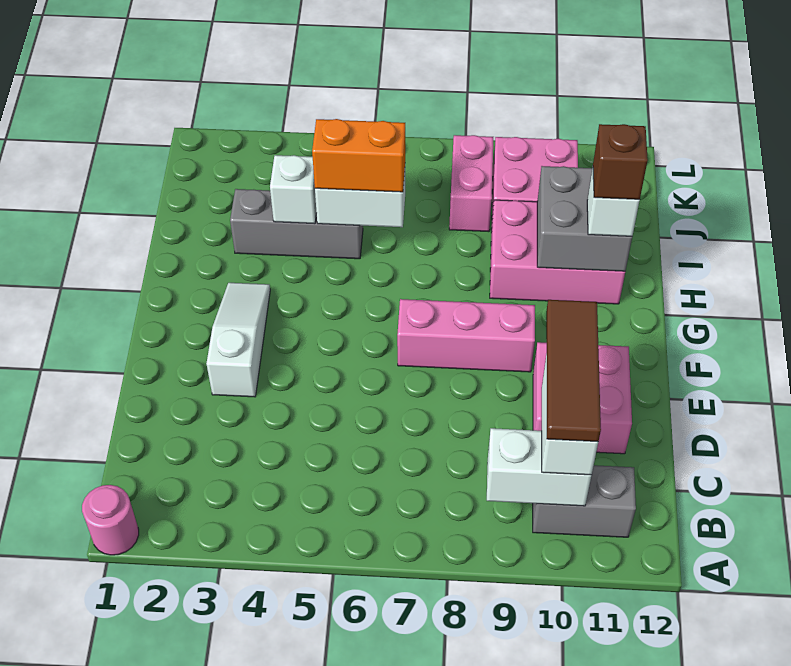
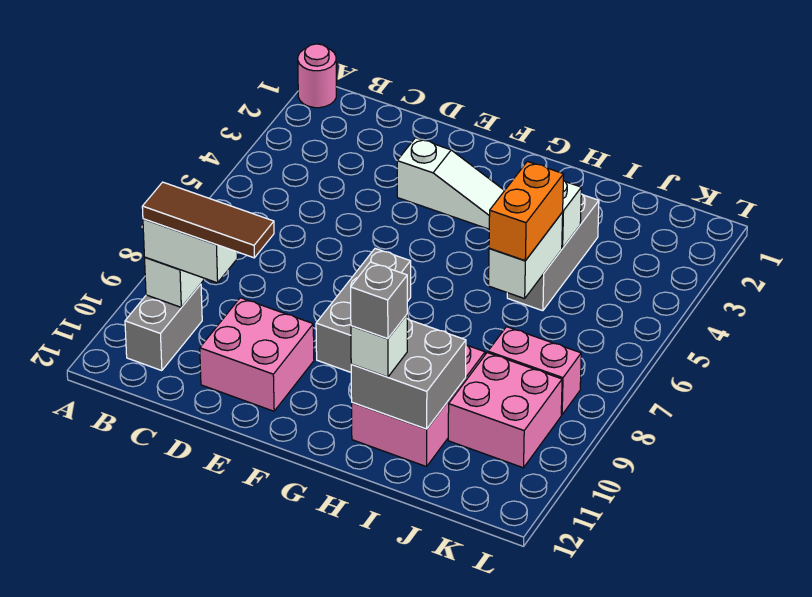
pink 1x3 brick [397,299,535,372] -> grey 1x3 brick [316,248,411,372]
brown 1x1 brick [593,124,648,200] -> grey 1x1 brick [351,262,407,339]

